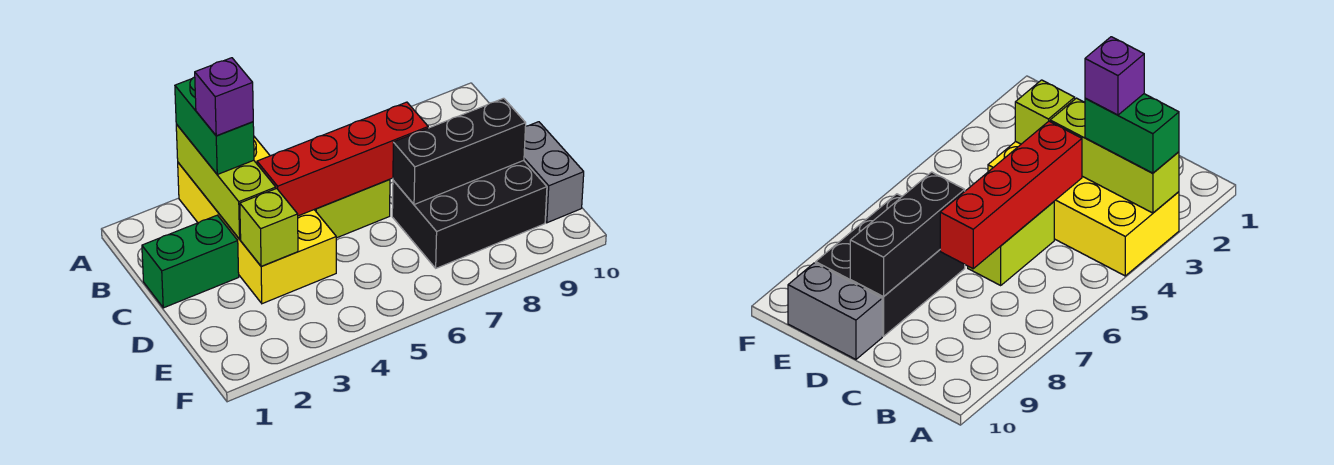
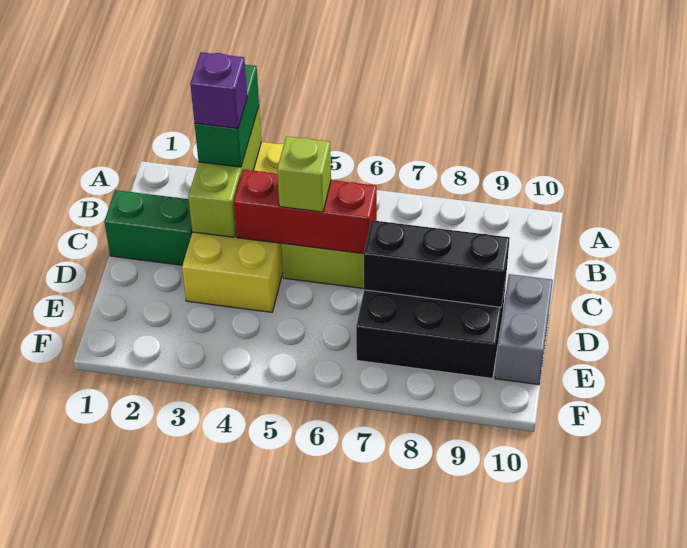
red 1x4 brick [257,102,428,216] -> red 1x3 brick [234,169,377,254]
lime 1x1 brick [240,188,298,266] -> lime 1x1 brick moved to [277,136,331,212]

